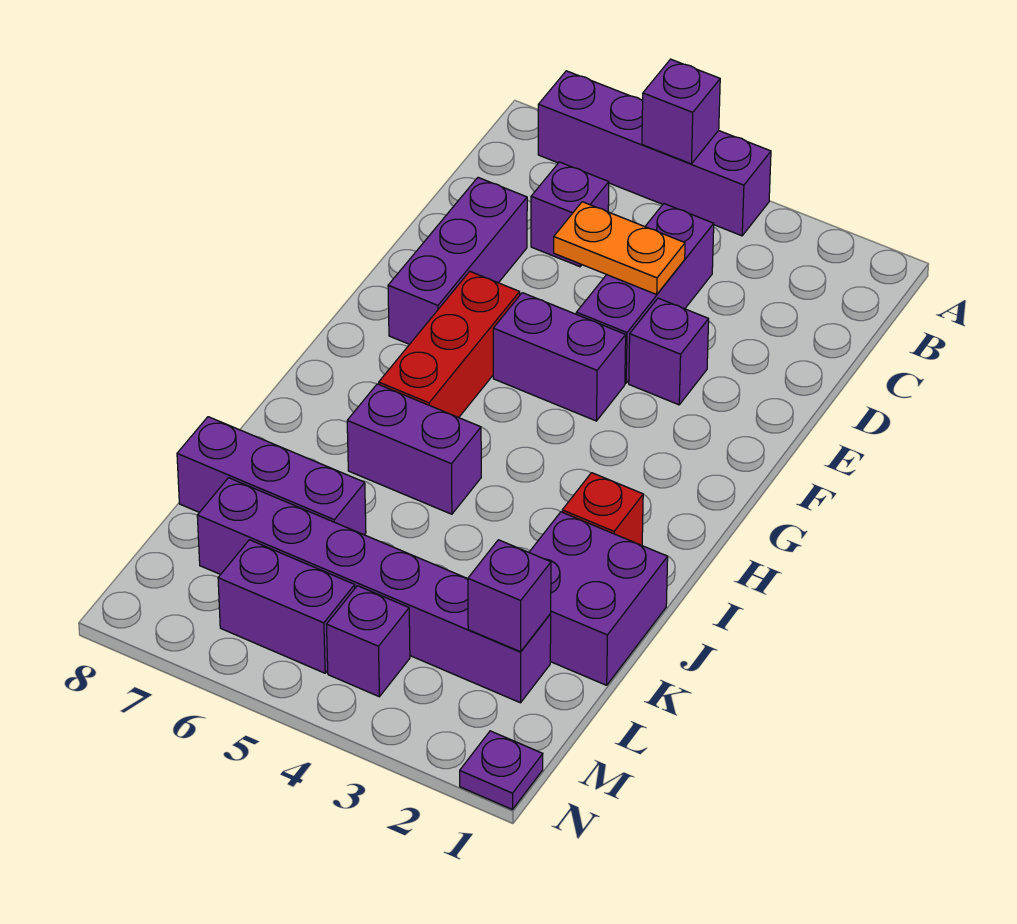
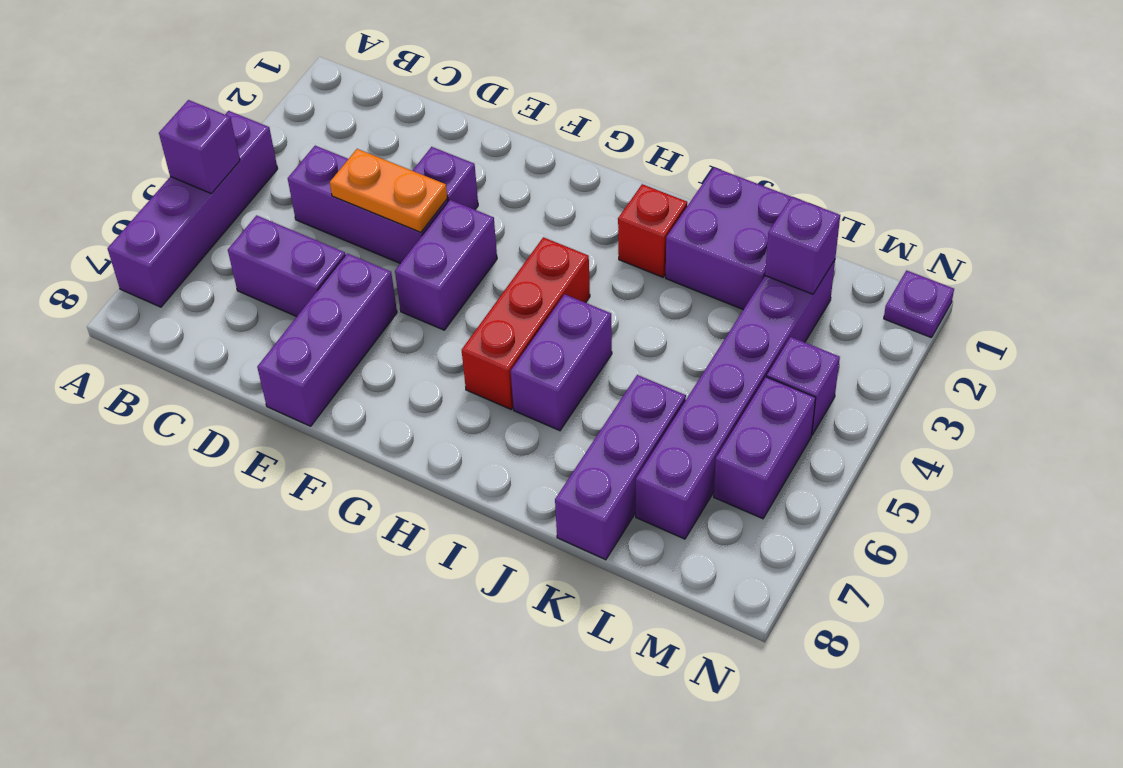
purple 1x1 brick [531,162,609,267] -> purple 1x2 brick [228,215,345,317]
orange 1x2 plate [554,202,685,294] -> orange 1x2 plate turned to [330,149,447,232]
purple 1x3 brick [388,178,527,344] -> purple 1x3 brick turned to [257,253,397,426]
red 1x3 brick [379,271,520,418] -> red 1x3 brick turned to [462,237,590,409]

